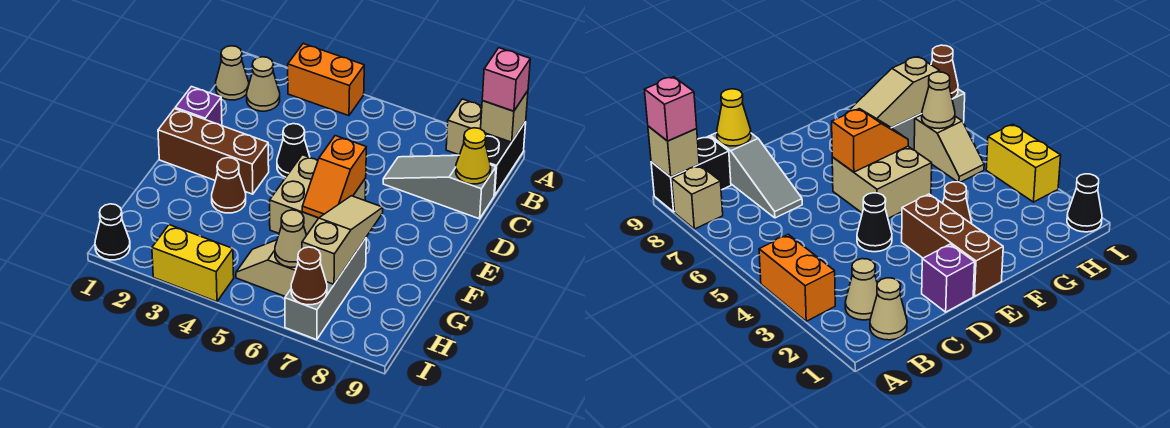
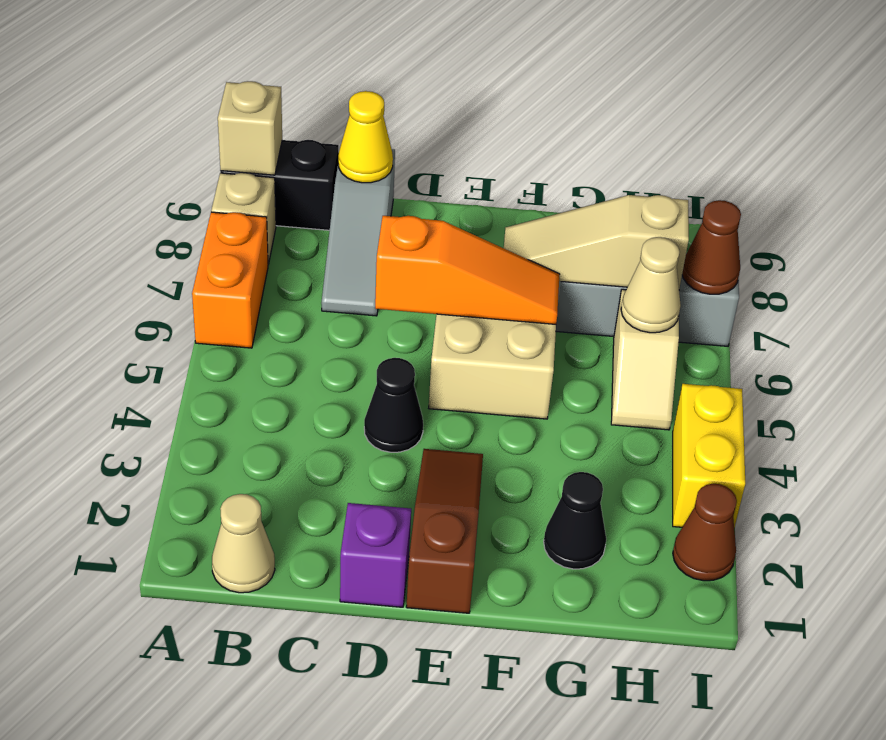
orange 1x2 brick [288,44,364,116] -> orange 1x2 brick moved to [192,212,268,348]
pink 1x1 brick [482,48,530,111] -> none
tan 1x1 cone [247,57,280,111] -> none
brown 1x3 brick [158,109,269,194] -> brown 1x3 slope [406,449,483,613]
orange 1x2 slope [302,136,366,218] -> orange 1x3 slope [375,216,560,324]
brown 1x1 cone [212,158,246,213] -> brown 1x1 cone moved to [673,484,737,581]
black 1x1 cone [95,204,130,260] -> black 1x1 cone moved to [544,472,606,569]

